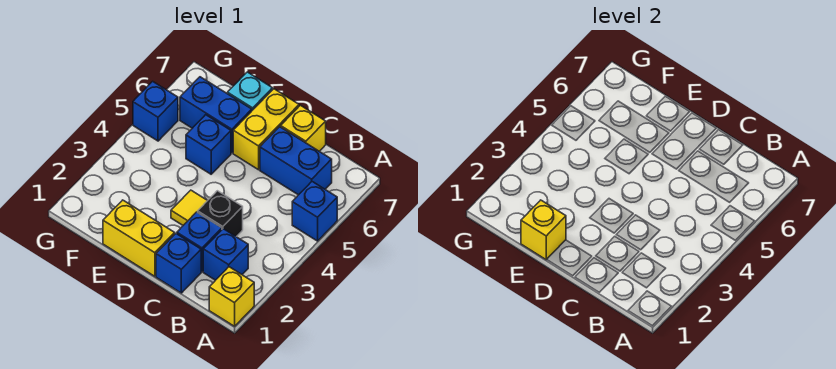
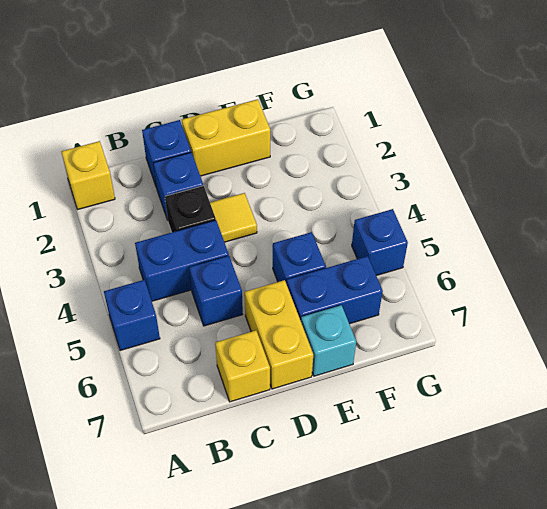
blue 1x1 brick [203,229,248,280] -> blue 1x1 brick moved to [189,256,243,326]
blue 1x2 brick [260,127,332,195] -> blue 1x2 brick moved to [135,220,229,301]
yellow 1x1 brick [521,200,566,260] -> none

